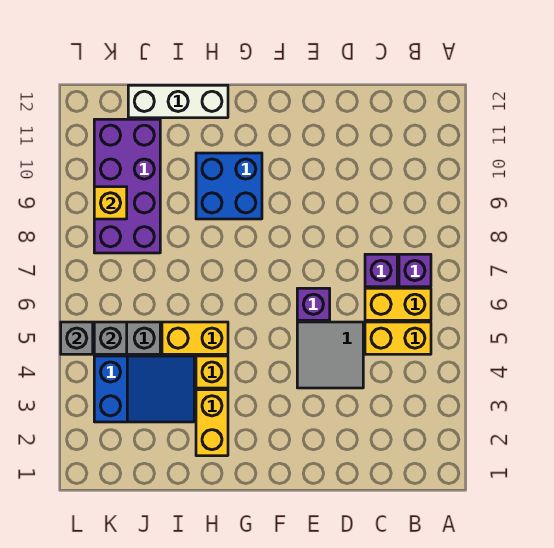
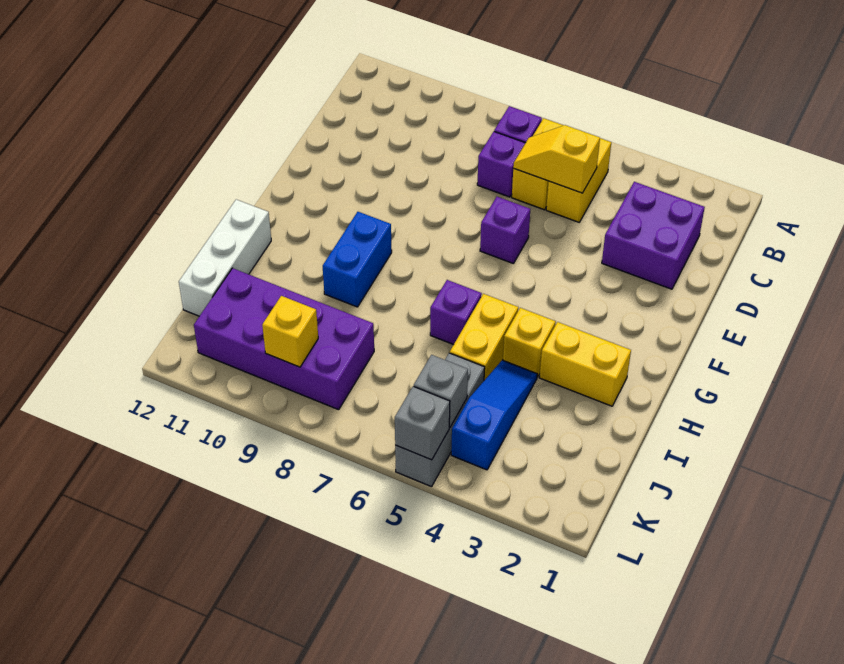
none -> purple 2x2 brick [602,182,705,289]
none -> yellow 1x2 slope [513,125,600,193]
grey 2x2 tile [297,322,363,388] -> none
blue 2x2 brick [196,153,262,219] -> blue 1x2 brick [323,212,392,307]
none -> purple 1x1 brick [430,280,482,345]
blue 2x3 slope [94,356,194,422] -> blue 1x3 slope [451,360,537,470]

